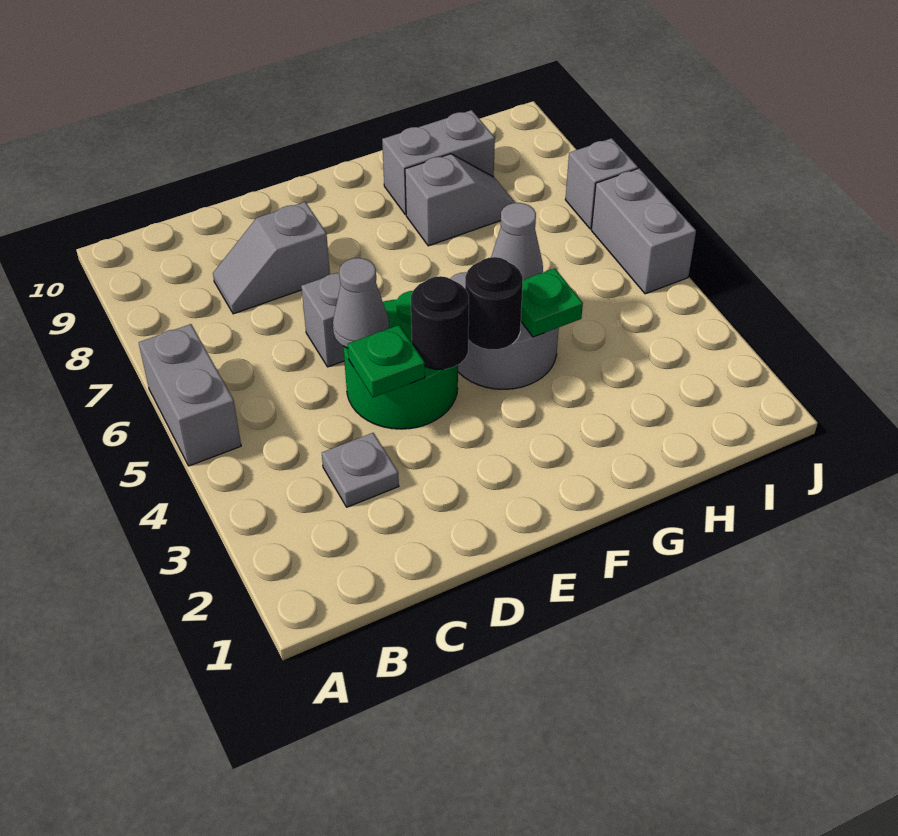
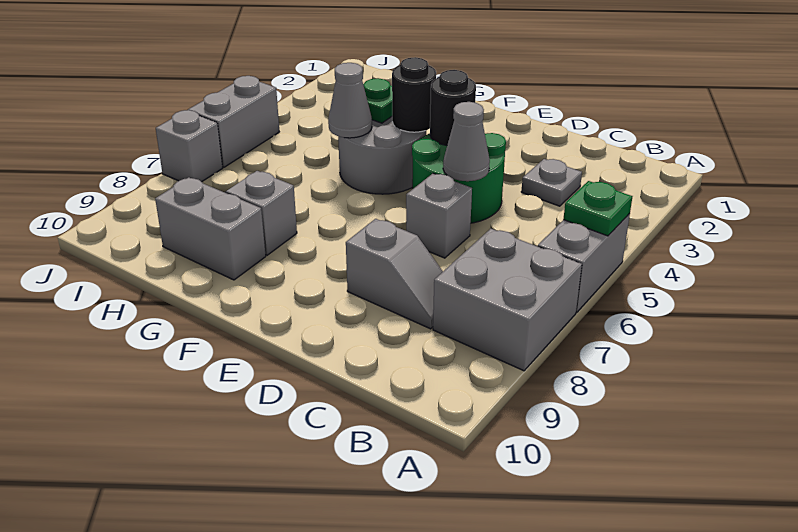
none -> grey 2x2 brick [433,229,582,371]
green 1x1 plate [348,325,425,397] -> green 1x1 plate moved to [563,181,632,236]

